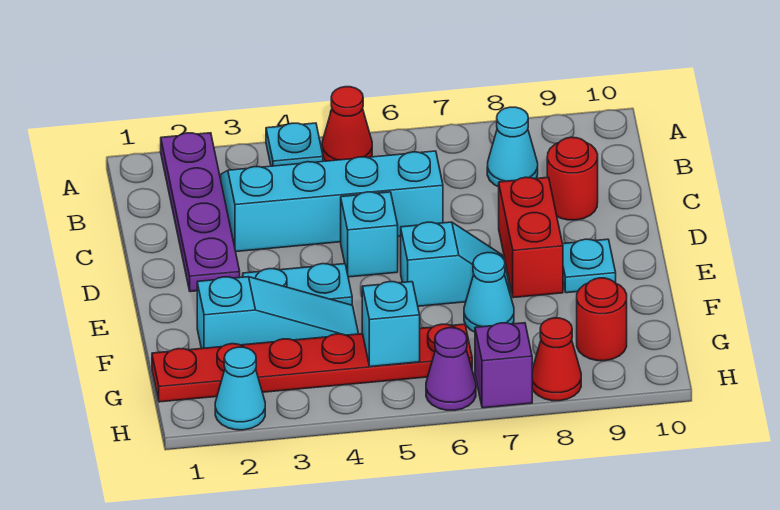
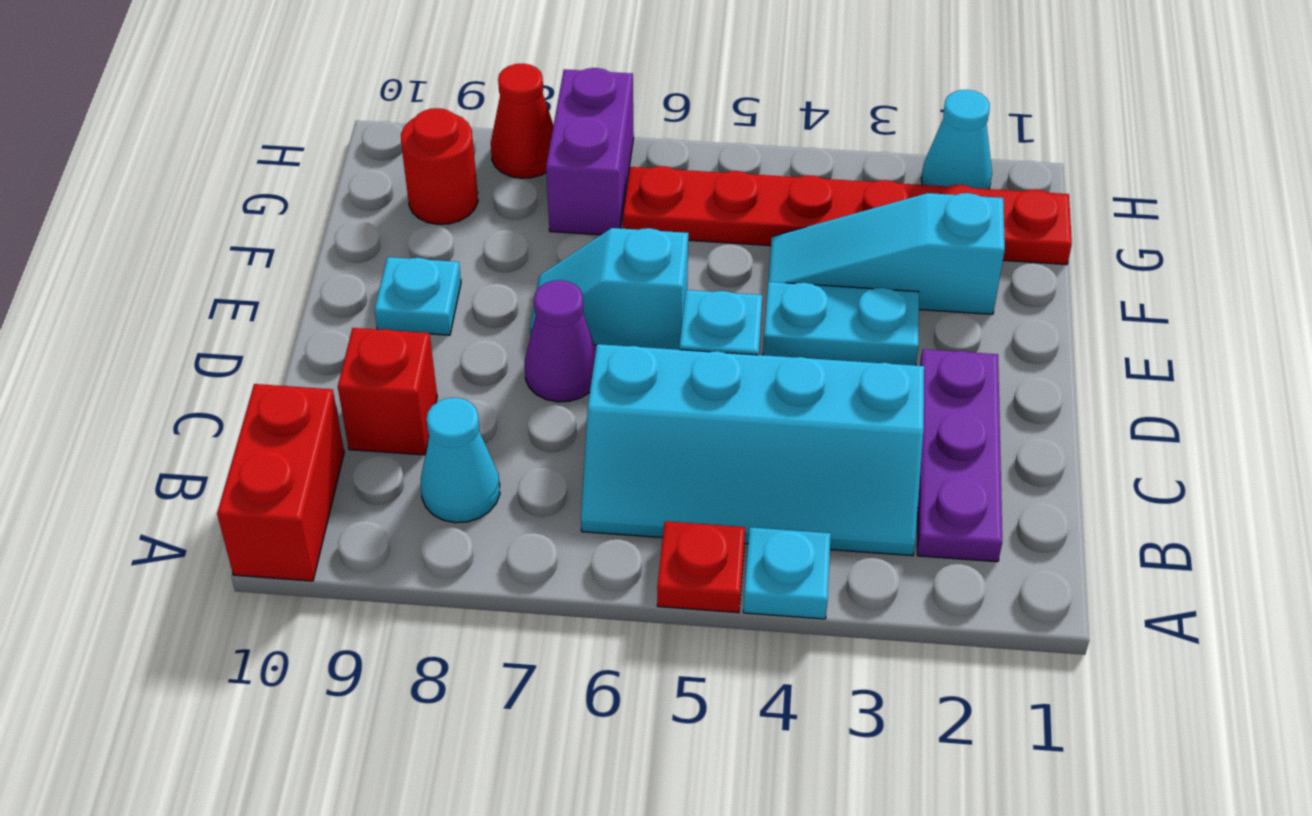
purple 1x4 plate [161,133,240,292] -> purple 1x3 plate [917,349,1002,562]
red 1x1 cone [322,87,372,161] -> red 1x1 plate [657,521,745,613]
red 1x1 round brick [547,137,598,220] -> red 1x1 brick [338,328,437,455]
red 1x2 brick [499,177,563,298] -> red 1x2 brick moved to [217,384,344,581]
cyan 1x1 cone [464,253,514,332] -> none
cyan 1x1 brick [362,282,420,367] -> none
purple 1x1 cone [426,328,476,410] -> purple 1x1 cone moved to [525,280,596,402]
purple 1x1 brick [475,323,532,408] -> purple 1x2 brick [546,68,634,235]

